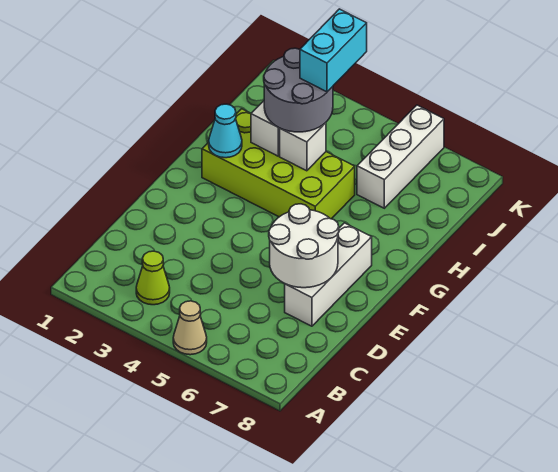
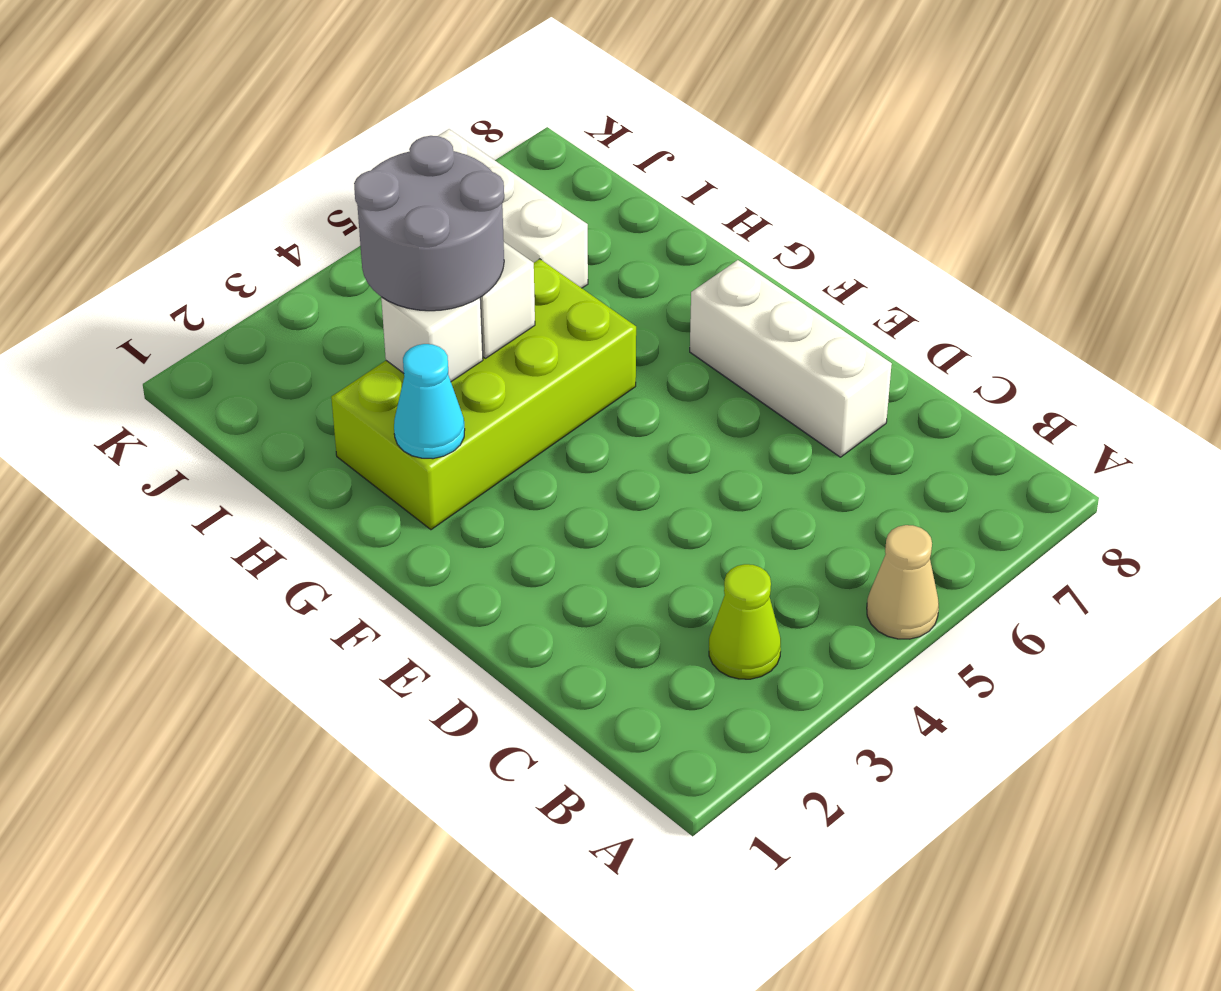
white 2x2 round brick [269,204,339,288] -> none
cyan 1x2 brick [300,9,367,92] -> none

